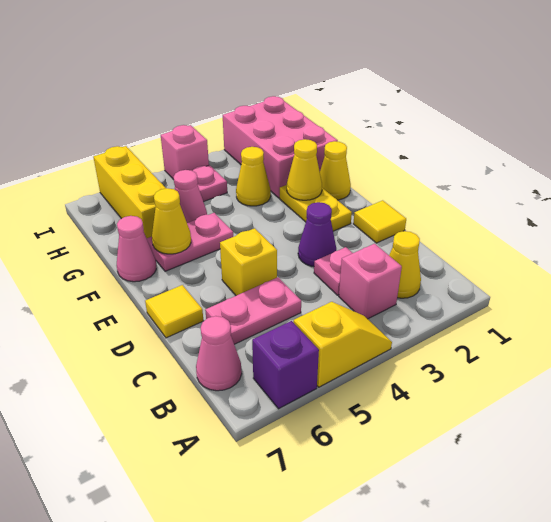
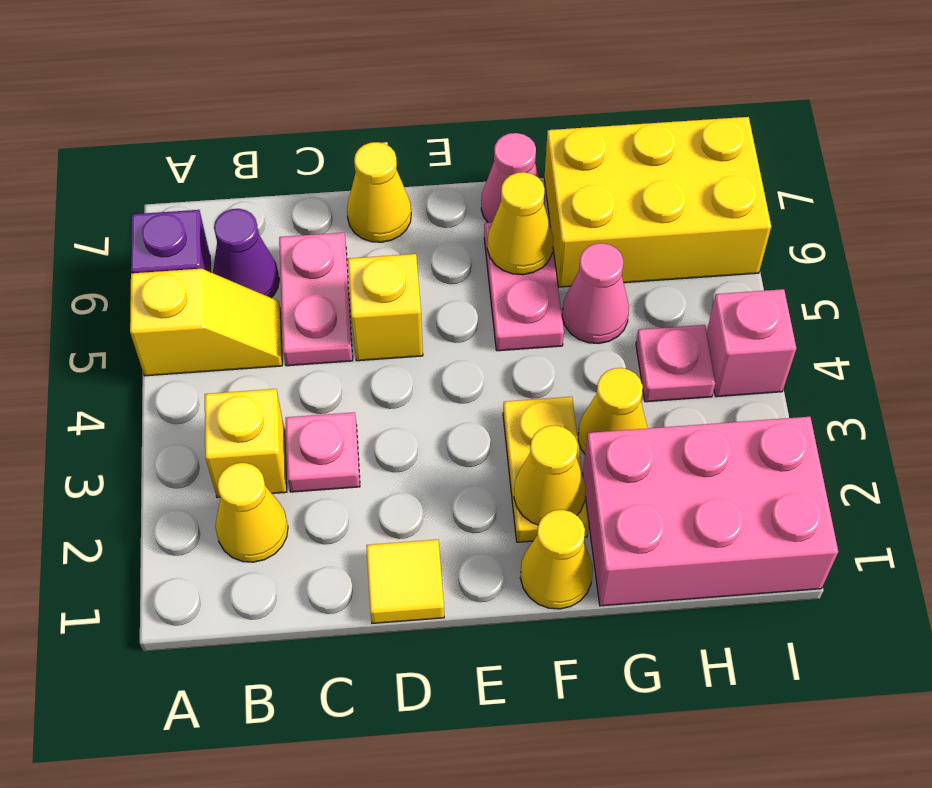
yellow 1x2 slope [293,302,392,387] -> yellow 1x2 slope turned to [130,269,282,376]
pink 1x1 brick [339,244,402,319] -> yellow 1x1 brick [205,389,287,498]
pink 1x1 cone [196,316,242,391] -> none
purple 1x1 cone [298,202,336,266] -> purple 1x1 cone moved to [213,209,279,298]
yellow 1x1 tile [145,285,203,338] -> yellow 1x1 cone [347,142,411,242]
yellow 1x2 plate [280,185,352,231] -> yellow 1x2 plate turned to [503,397,589,542]
yellow 1x3 brick [93,146,166,238] -> yellow 2x3 brick [544,117,771,287]

